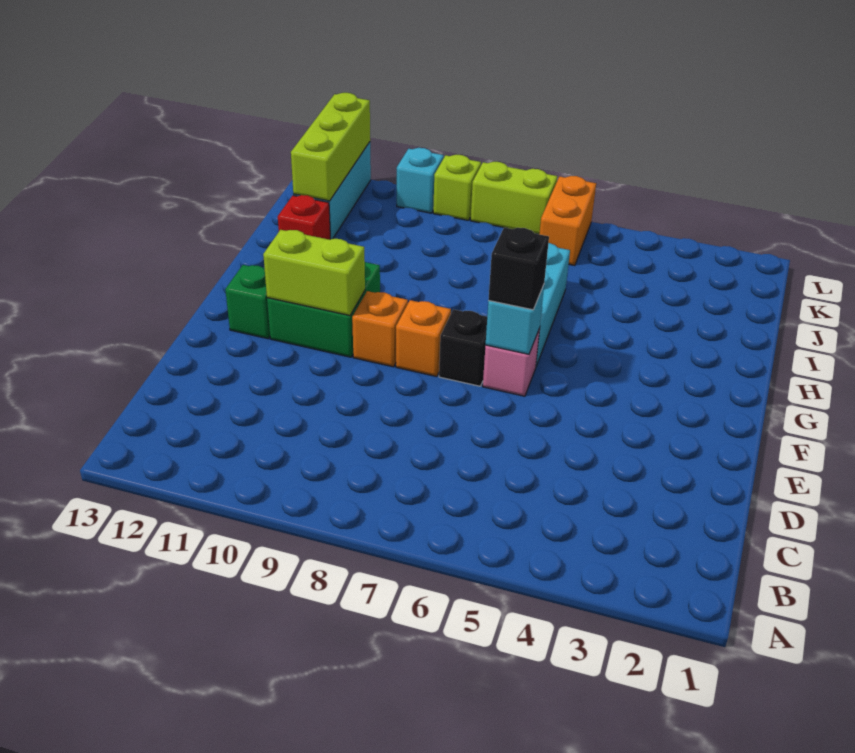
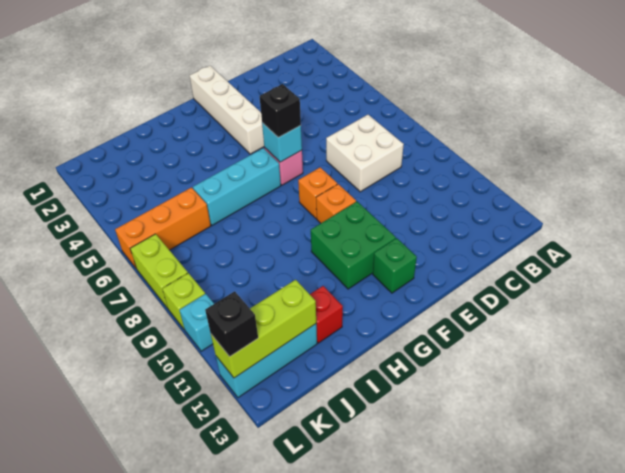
none -> white 2x2 brick [326,115,404,192]
none -> white 1x4 brick [190,66,264,154]
black 1x1 brick [439,309,487,386] -> black 1x1 brick moved to [205,291,258,357]
lime 1x2 brick [263,230,365,316] -> none
orange 1x2 brick [540,176,596,266] -> orange 1x3 brick [115,187,211,269]

